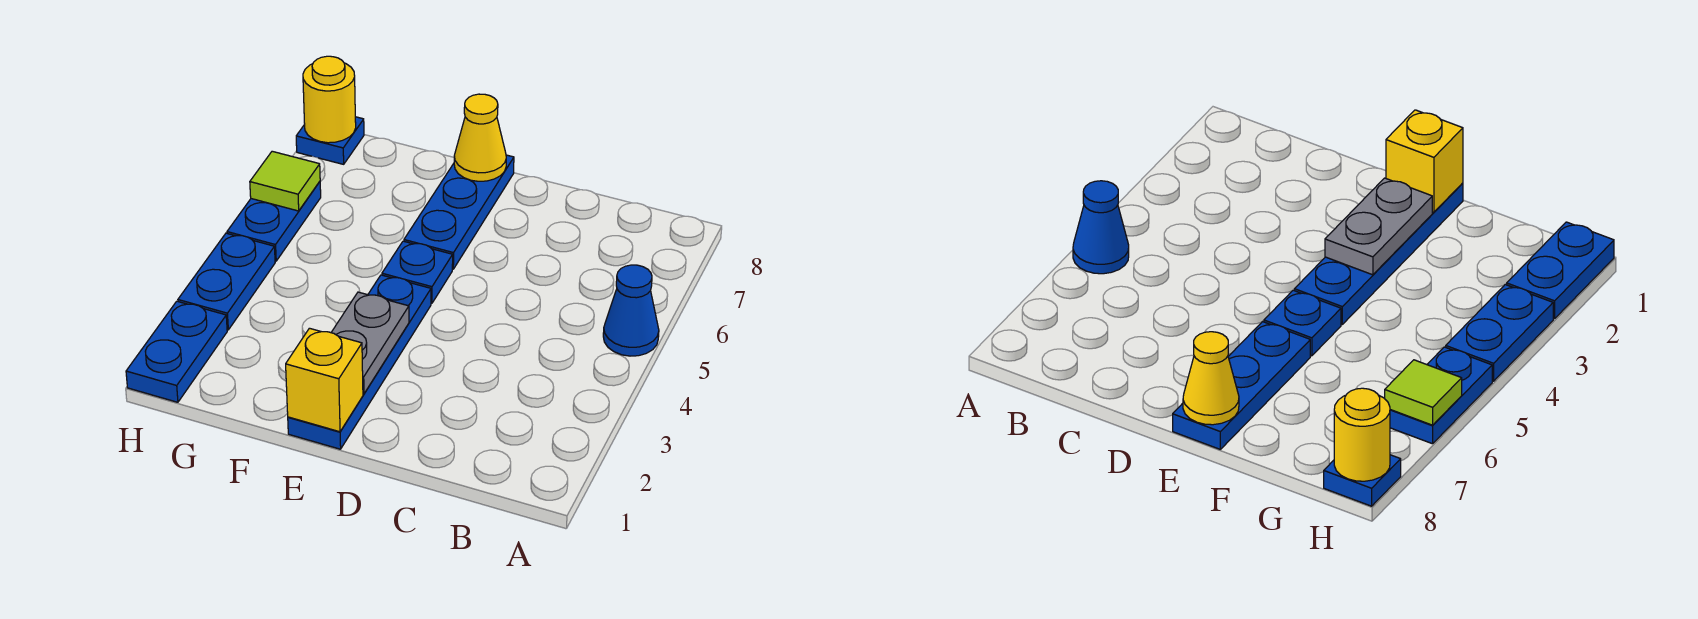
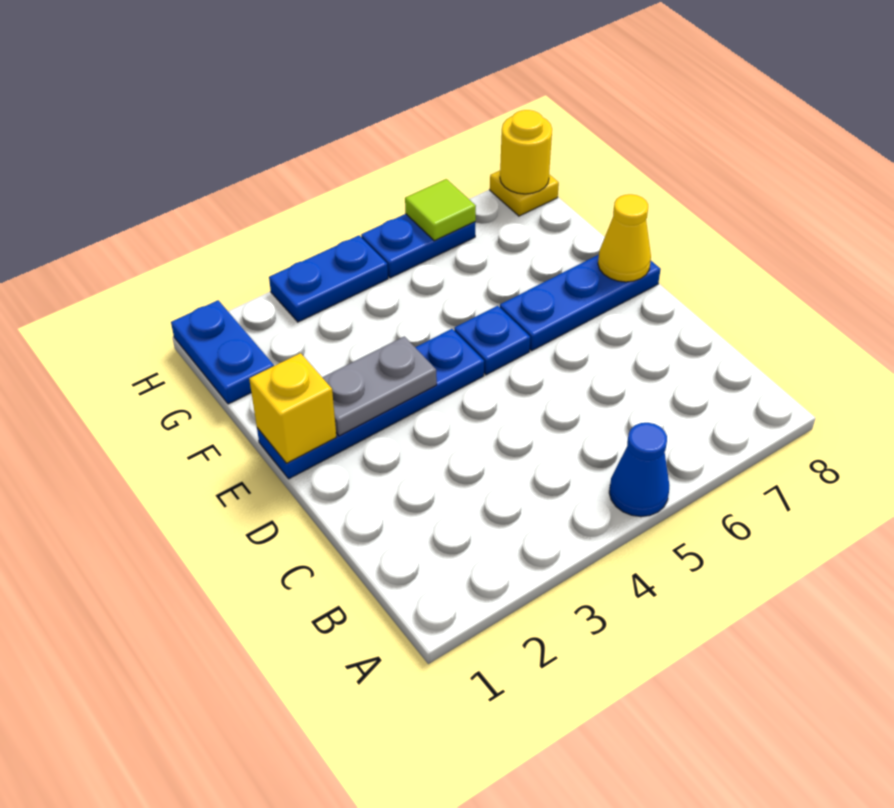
blue 1x2 plate [126,301,227,402] -> blue 1x2 plate turned to [171,300,274,404]
blue 1x1 plate [296,117,364,164] -> yellow 1x1 plate [490,171,559,216]

